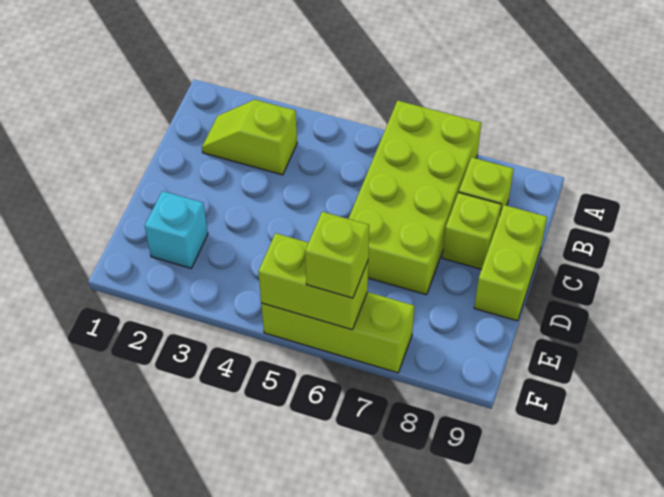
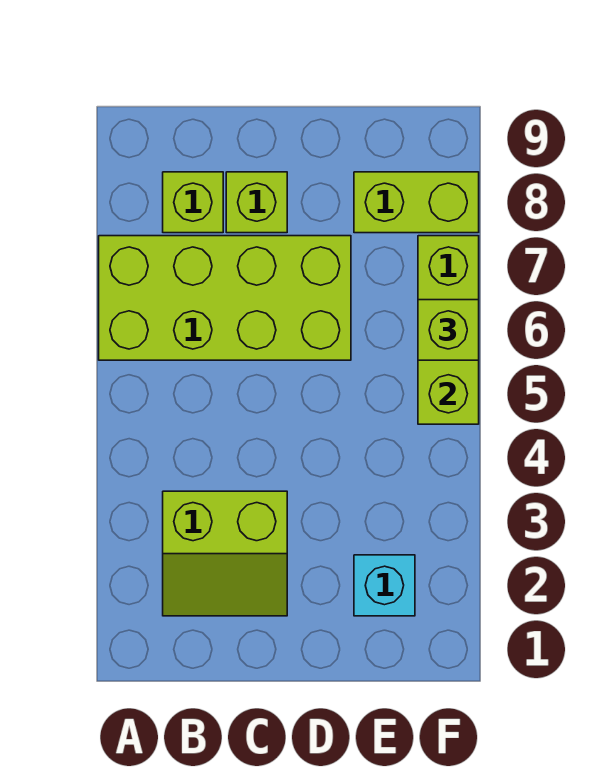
lime 1x2 slope [202,100,297,175] -> lime 2x2 slope [163,491,287,616]
lime 1x2 brick [474,205,547,321] -> lime 1x2 brick moved to [354,172,479,233]

